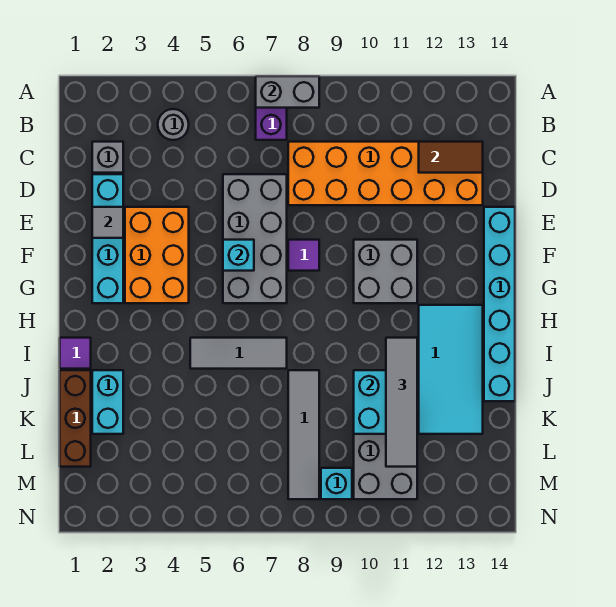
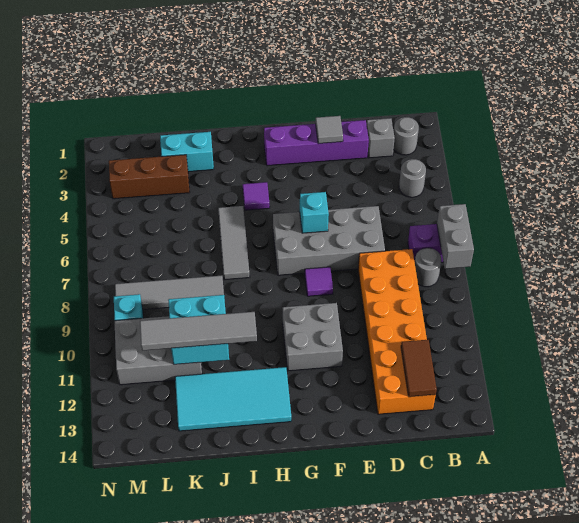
none -> grey 1x1 round brick [394,117,419,155]
none -> grey 1x1 round brick [415,248,441,287]
cyan 1x4 brick [92,174,123,303] -> purple 1x4 brick [264,120,369,166]
orange 2x3 brick [125,207,189,303] -> none
cyan 1x6 brick [484,207,515,401] -> none
purple 1x1 tile [60,338,91,369] -> purple 1x1 tile moved to [243,182,270,210]
brown 1x3 brick [60,370,91,467] -> brown 1x3 brick moved to [109,155,190,199]

